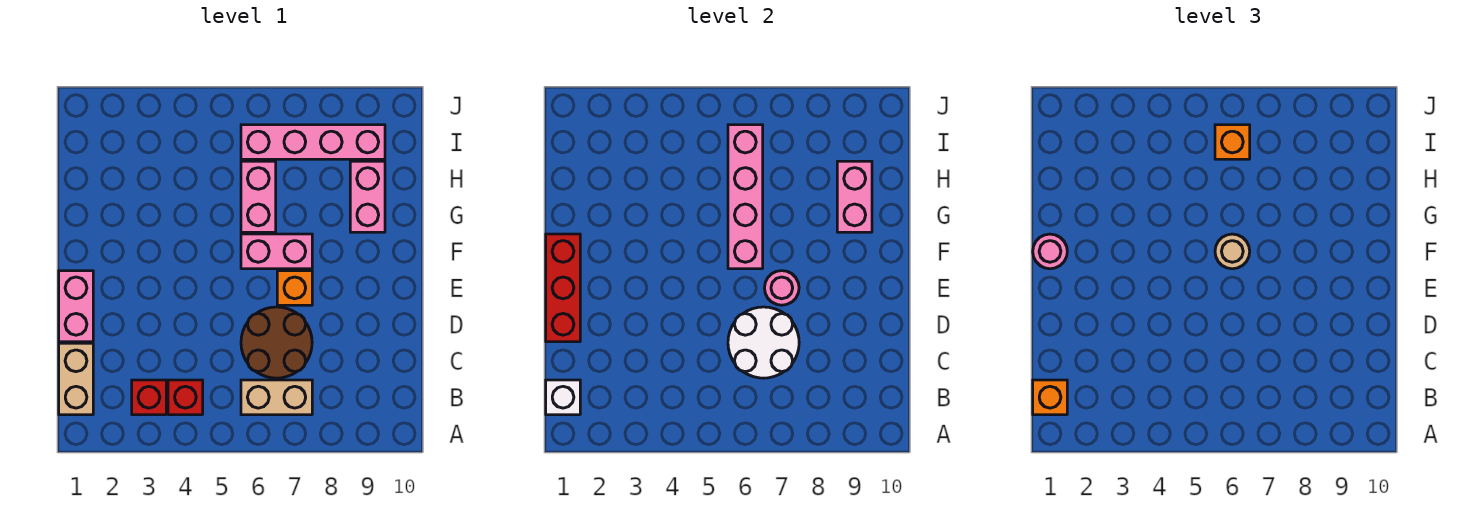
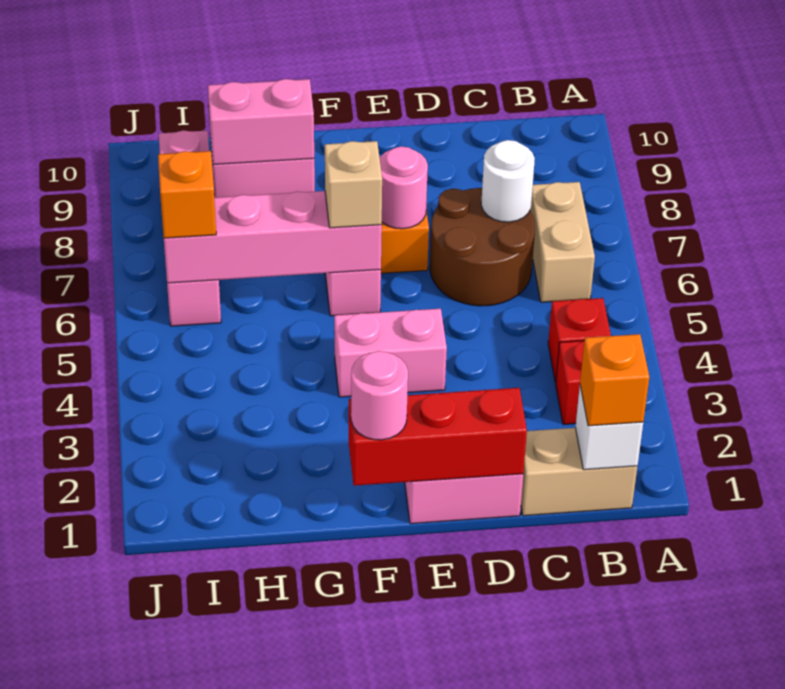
white 2x2 round brick [728,307,799,378] -> white 1x1 round brick [481,140,535,222]
tan 1x1 round brick [1215,234,1250,269] -> tan 1x1 brick [325,141,382,228]
pink 1x2 brick [241,161,276,232] -> pink 1x2 brick moved to [334,309,447,397]

